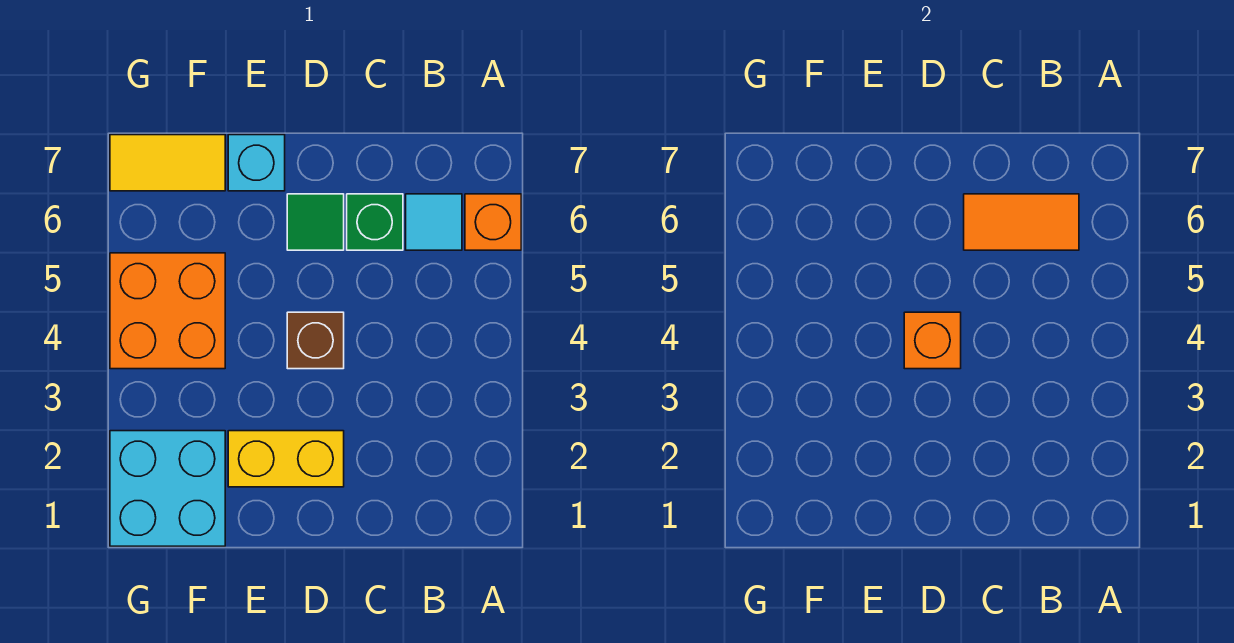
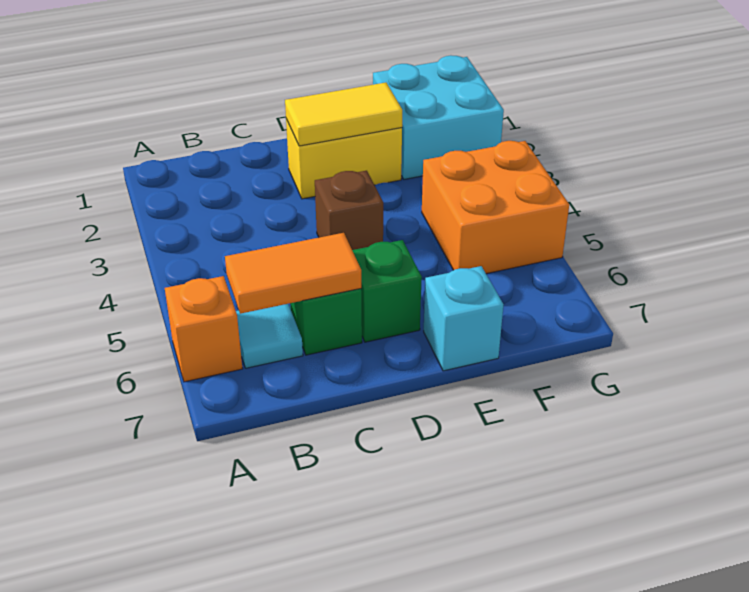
orange 1x1 brick [904,312,961,369] -> none
green 1x1 tile [287,194,344,250] -> green 1x1 brick [352,240,422,342]
yellow 1x2 tile [110,135,225,191] -> yellow 1x2 tile moved to [285,83,402,146]

